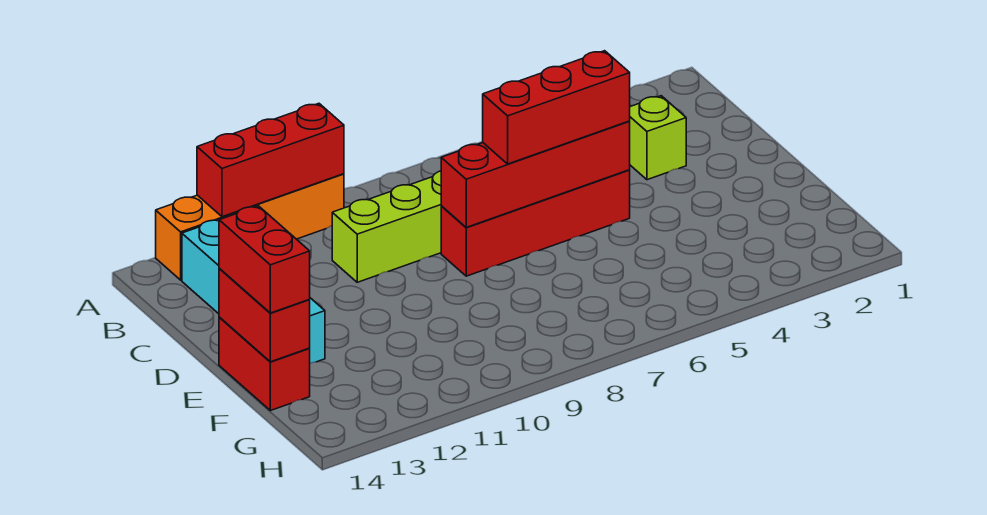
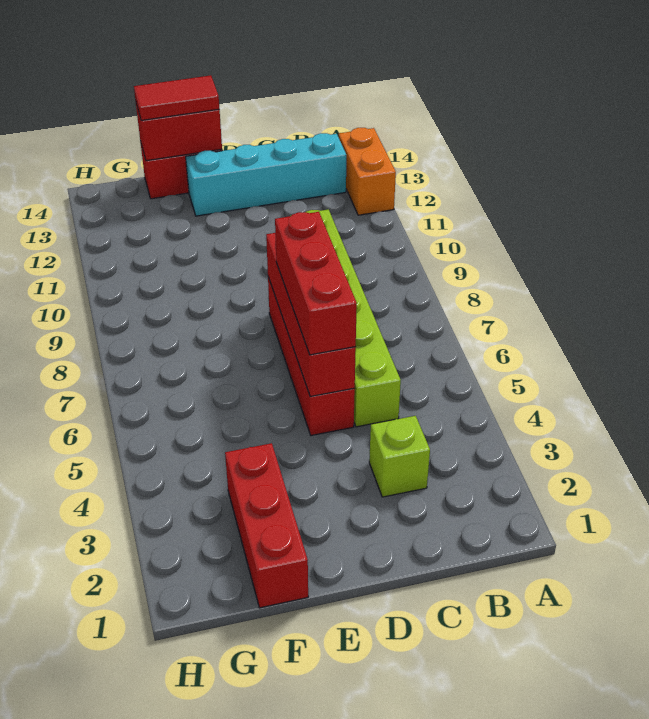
orange 1x4 brick [156,174,344,280] -> orange 1x2 brick [339,128,396,215]
red 1x3 brick [197,103,344,217] -> red 1x3 brick moved to [225,443,308,608]
red 1x2 brick [219,206,310,313] -> red 1x2 tile [134,75,219,120]

